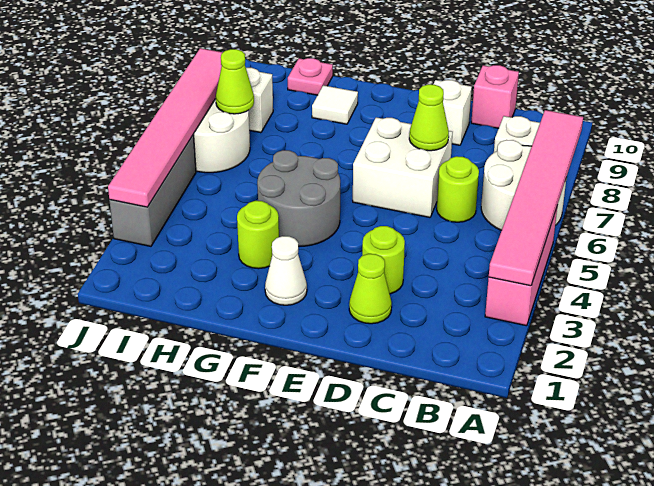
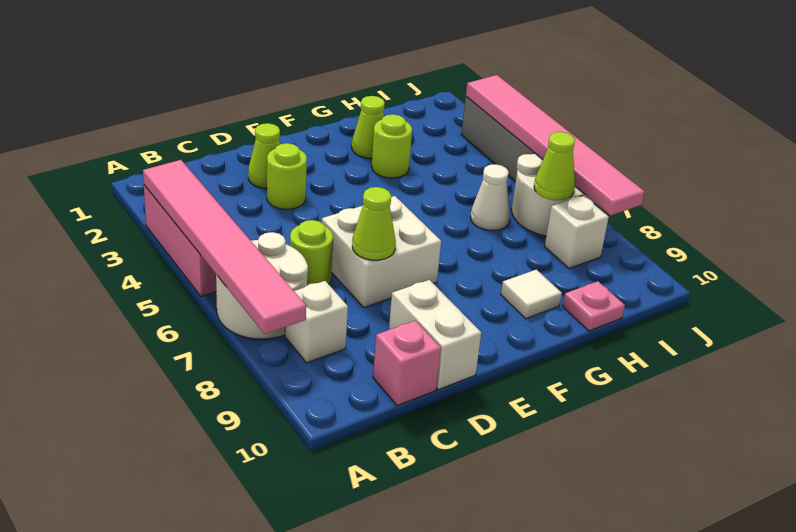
white 1x1 brick [433,80,472,145] -> white 1x2 brick [389,280,481,390]
white 1x1 cone [265,236,307,305] -> white 1x1 cone moved to [470,164,510,230]
grey 2x2 round brick [257,150,340,247] -> none
none -> lime 1x1 cone [352,96,385,158]

